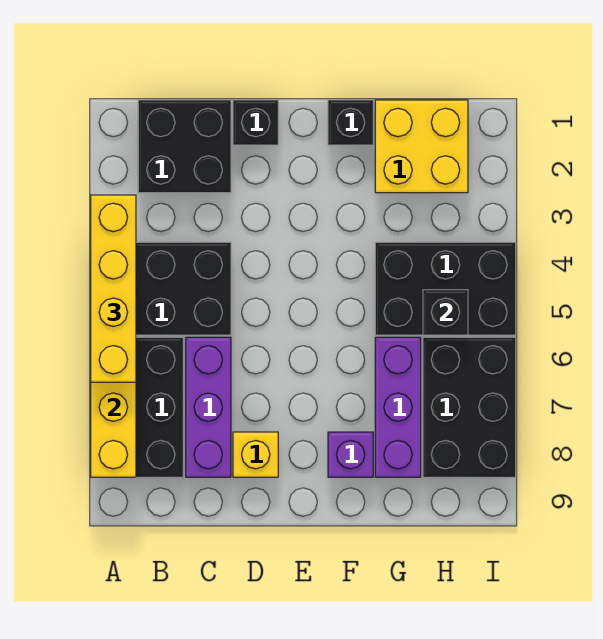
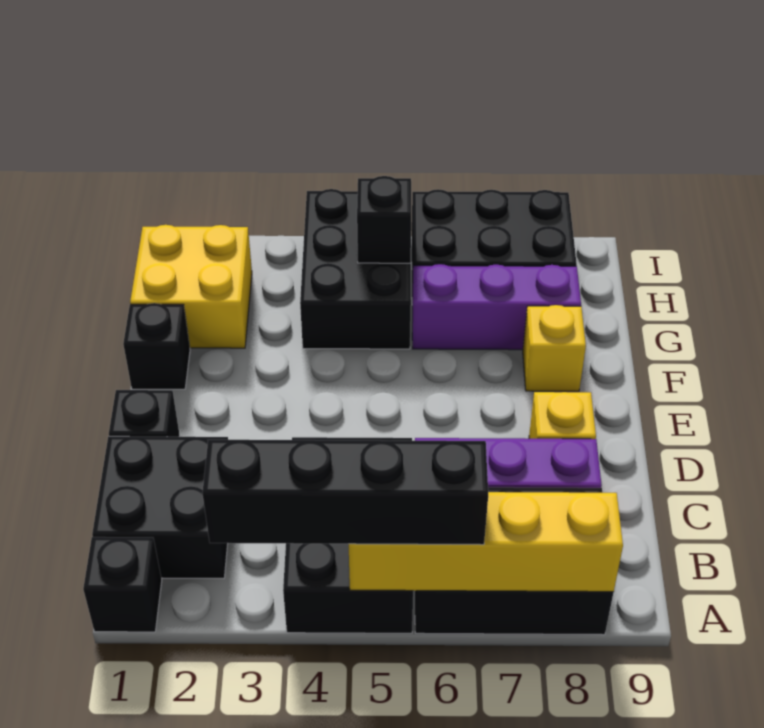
none -> black 1x1 brick [83,537,162,632]
yellow 1x4 brick [91,195,136,382] -> black 1x4 brick [202,440,488,545]
purple 1x1 brick [328,432,373,477] -> yellow 1x1 brick [523,305,586,391]

